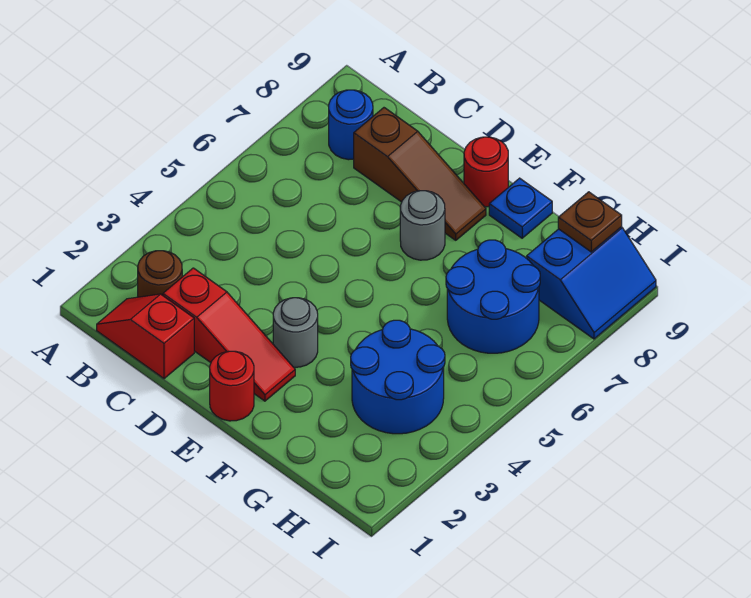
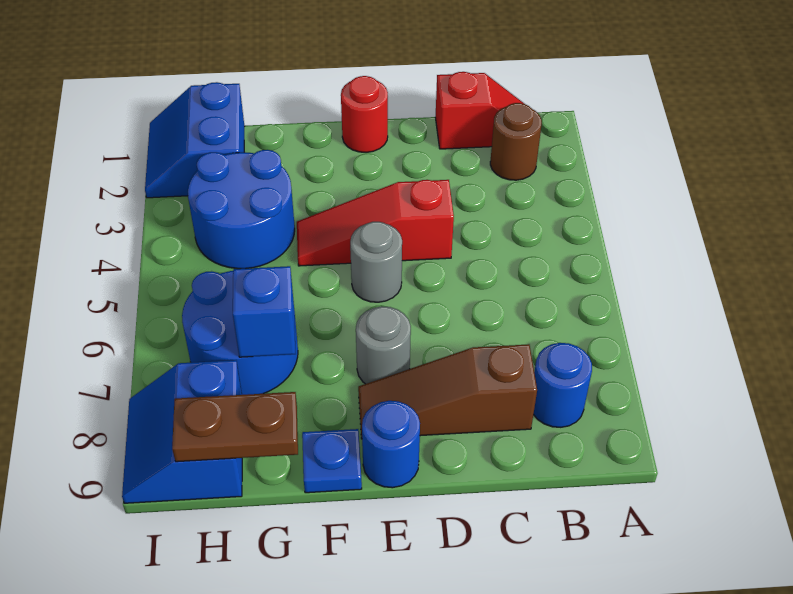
red 1x3 slope [163,268,295,401] -> red 1x3 slope moved to [297,180,454,266]
grey 1x1 round brick [273,298,318,367] -> grey 1x1 round brick moved to [350,222,402,302]
red 1x1 round brick [464,137,508,207] -> blue 1x1 round brick [362,401,420,488]
none -> blue 1x1 brick [233,266,295,357]
none -> blue 2x2 slope [145,82,244,198]
brown 1x1 plate [558,192,622,252] -> brown 1x2 plate [172,392,298,462]

